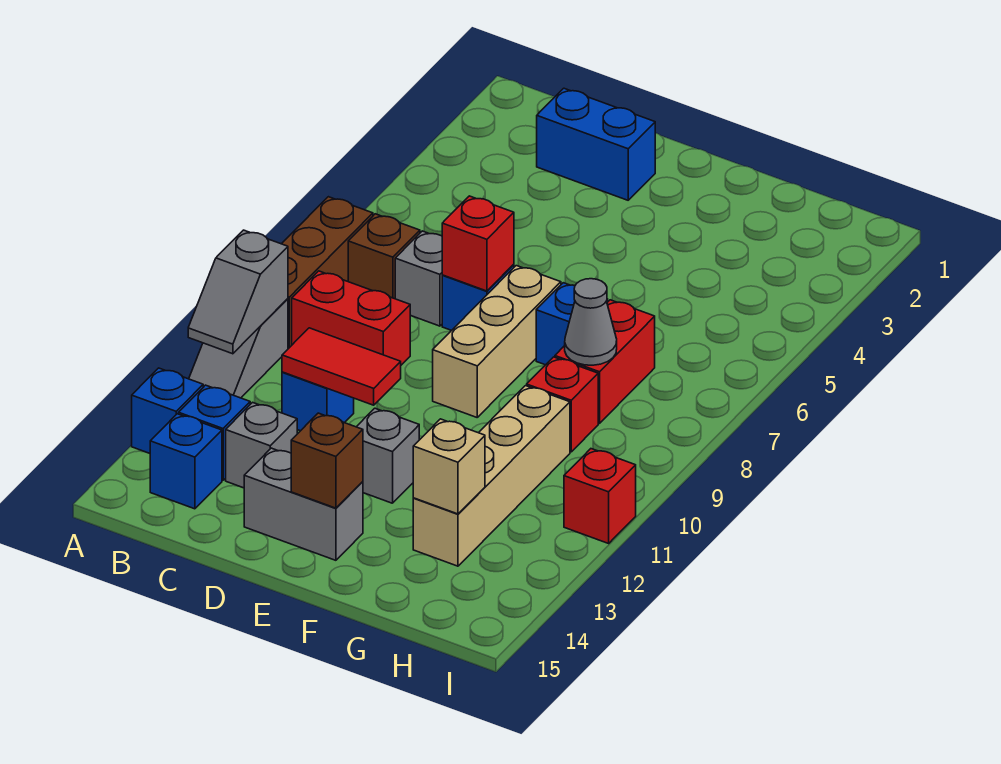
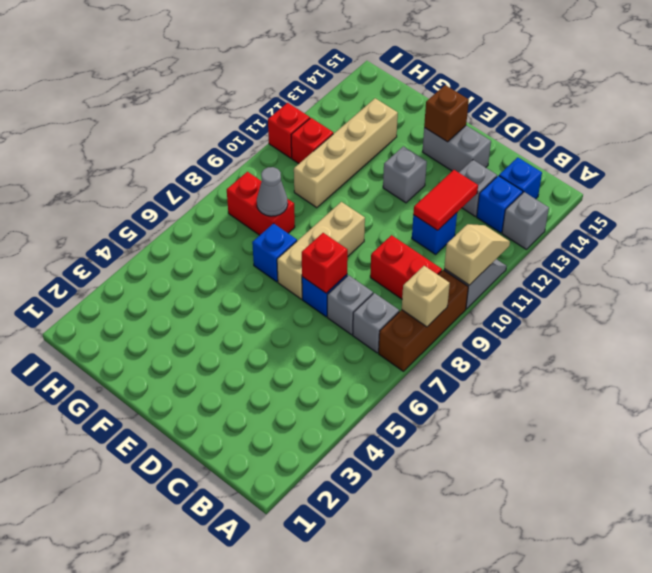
grey 1x2 slope [188,230,288,354] -> tan 1x2 slope [444,224,510,285]
blue 1x1 brick [132,368,203,454] -> grey 1x1 brick [502,192,549,250]
brown 1x1 brick [348,214,420,299] -> grey 1x1 brick [353,293,399,353]
blue 1x2 brick [537,88,655,200] -> none
red 1x2 tile [282,328,401,405] -> red 1x2 tile turned to [413,170,478,230]
red 1x2 brick [555,300,655,423] -> red 1x2 brick turned to [227,172,295,235]
red 1x1 brick [527,357,598,452] -> red 1x1 brick moved to [291,118,333,164]
tan 1x1 brick [413,419,485,514] -> tan 1x1 brick moved to [402,266,450,327]

